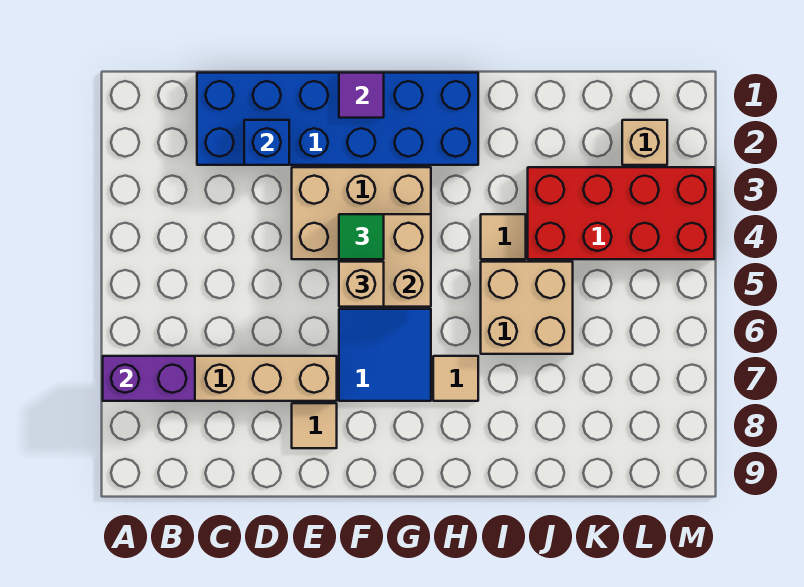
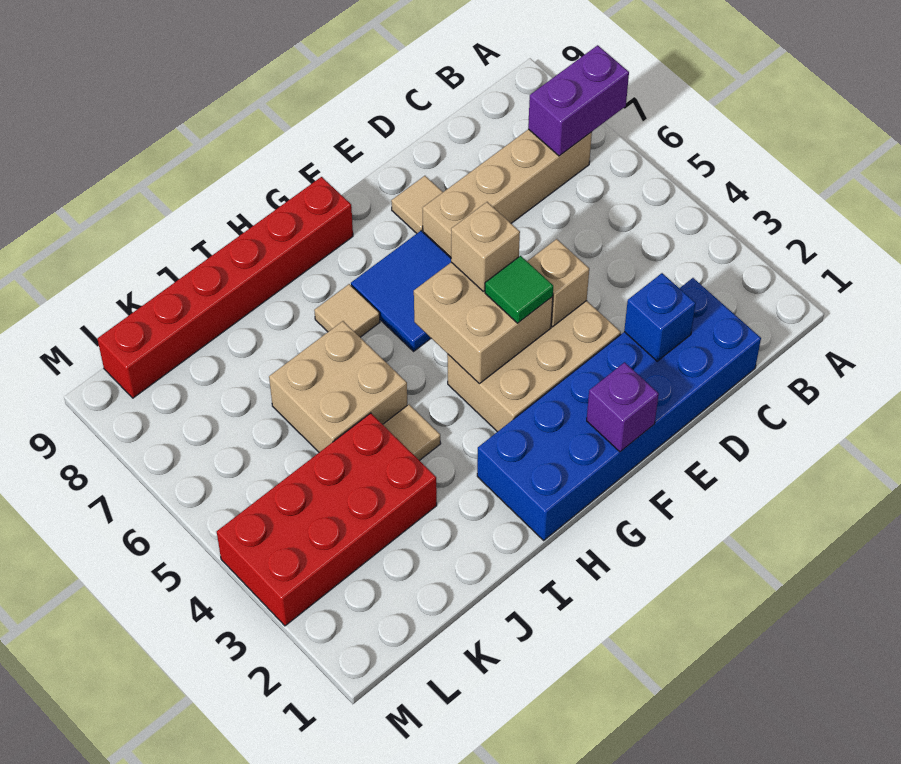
purple 1x1 tile [339,73,384,118] -> purple 1x1 brick [587,362,659,452]
none -> red 1x6 brick [97,177,353,398]
tan 1x1 brick [622,120,667,165] -> tan 1x1 brick moved to [527,239,589,327]

